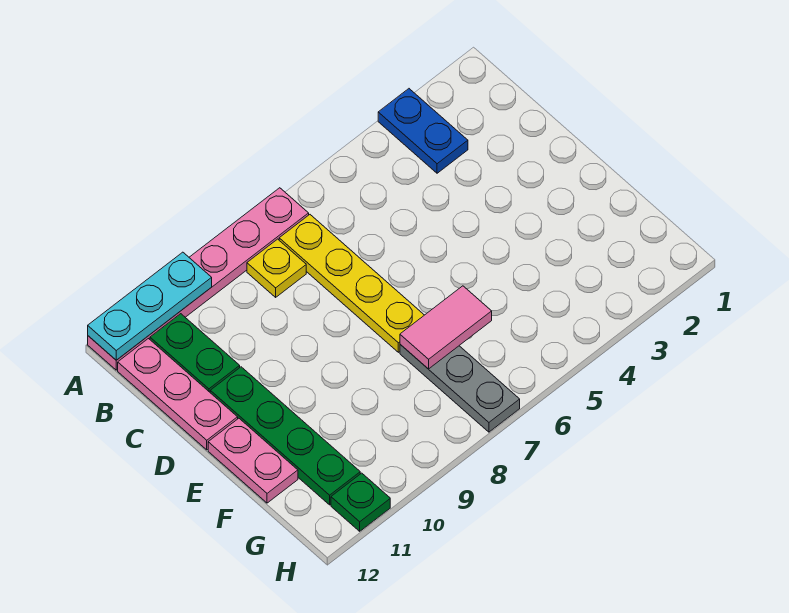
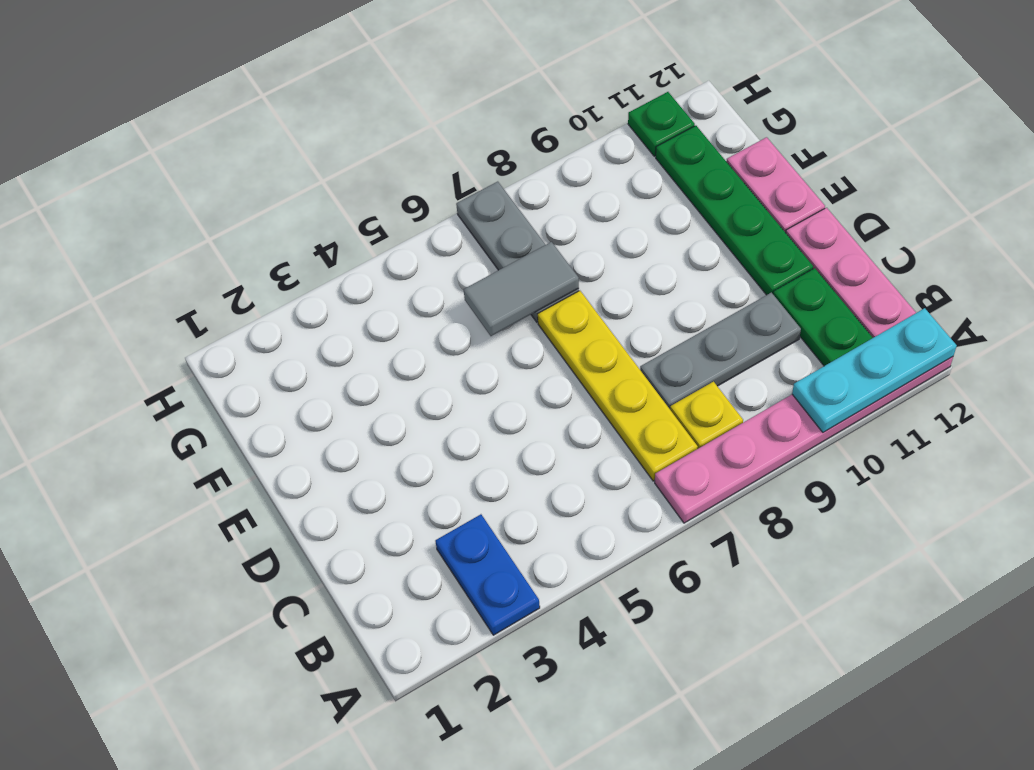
none -> grey 1x3 plate [640,292,801,409]
pink 1x2 tile [400,286,492,369] -> grey 1x2 tile [464,242,579,336]

